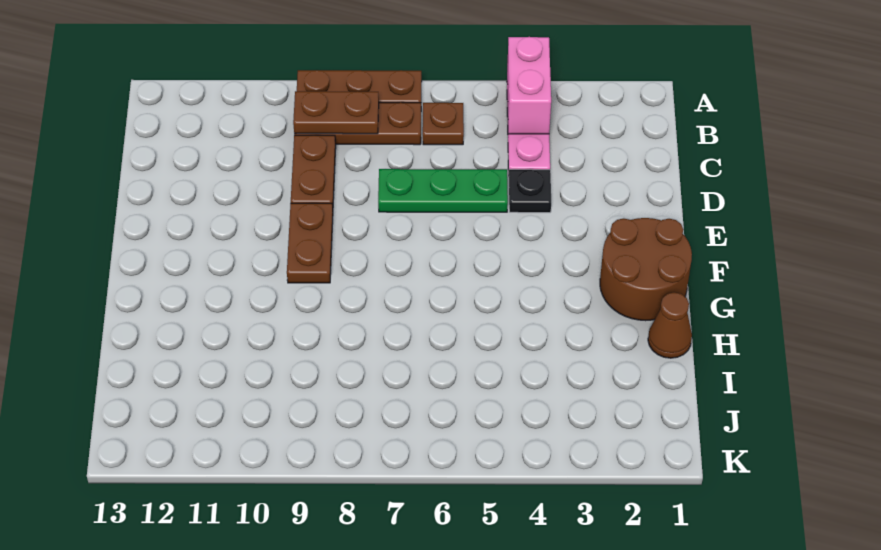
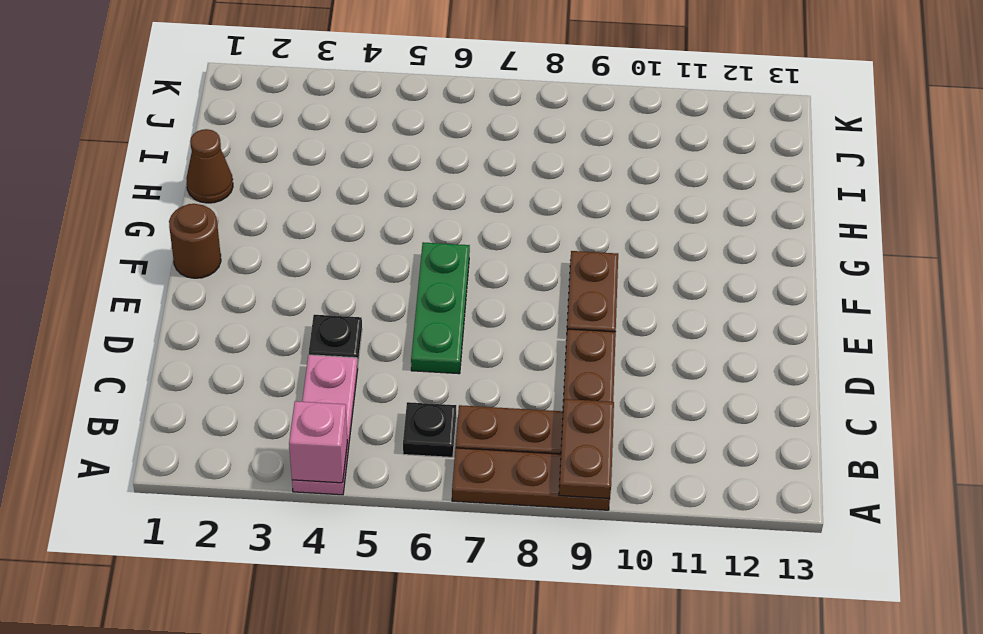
pink 1x2 brick [507,37,551,134] -> pink 1x1 brick [289,401,347,483]
brown 1x1 plate [423,103,464,145] -> black 1x1 plate [403,402,456,457]
brown 1x2 plate [293,91,379,134] -> brown 1x2 plate turned to [559,399,614,498]
green 1x3 plate [378,169,508,212] -> green 1x3 plate turned to [411,242,470,374]
brown 2x2 round brick [600,218,692,321] -> brown 1x1 round brick [169,204,221,278]

